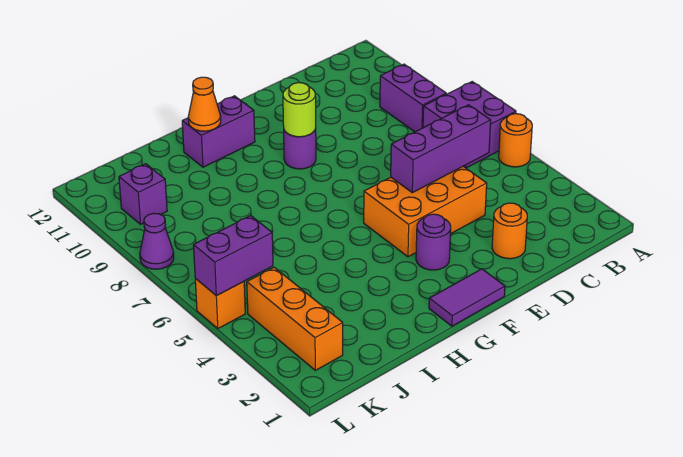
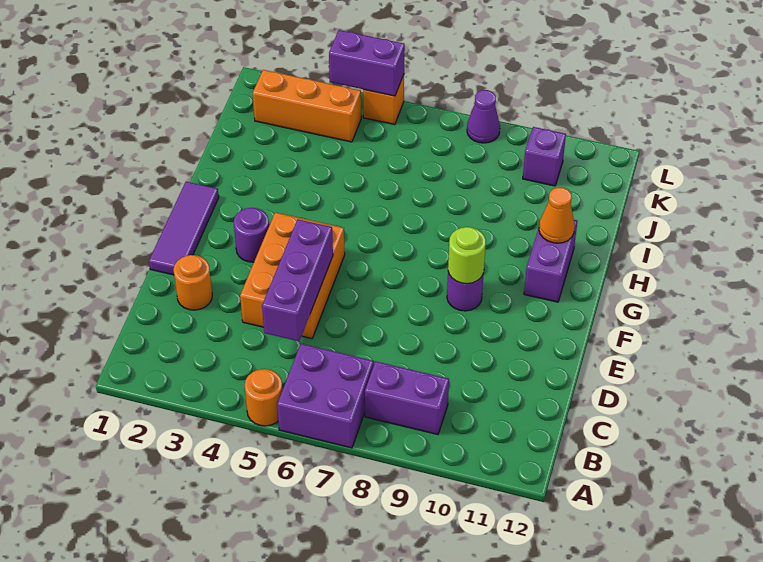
purple 1x2 tile [429,269,505,326] -> purple 1x3 tile [149,182,219,275]
purple 1x2 brick [194,216,273,296] -> purple 1x2 brick turned to [329,30,405,96]

